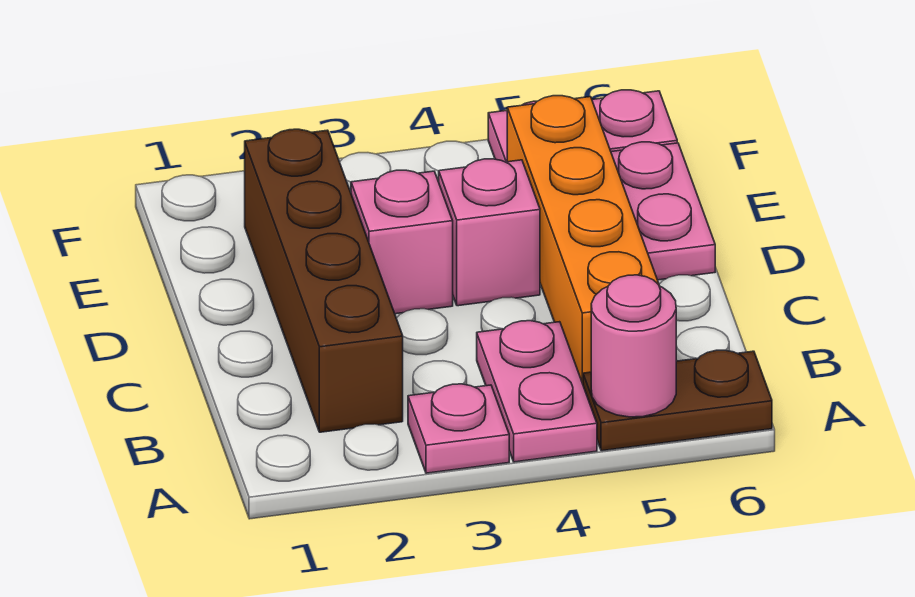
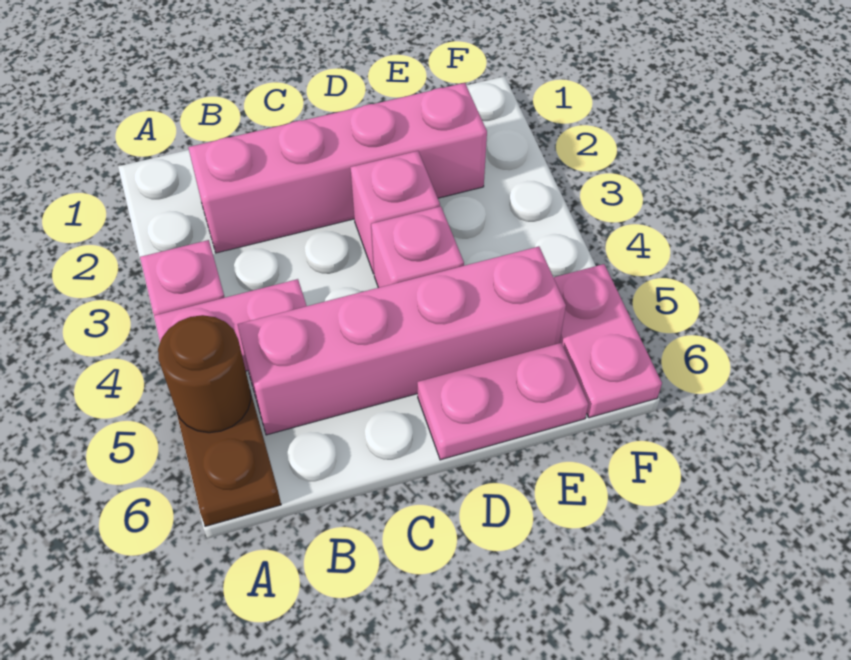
pink 1x1 round brick [591,275,676,417] -> brown 1x1 round brick [158,315,251,433]
brown 1x4 brick [245,129,403,432] -> pink 1x4 brick [188,83,487,253]
orange 1x4 brick [507,96,659,384] -> pink 1x4 brick [238,247,566,435]

